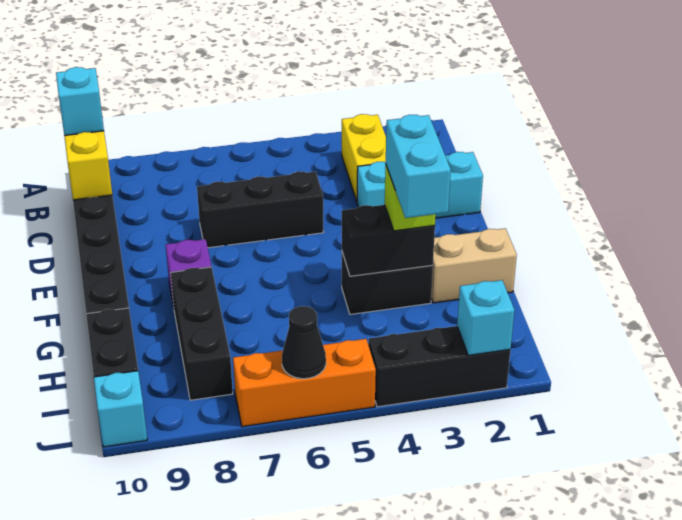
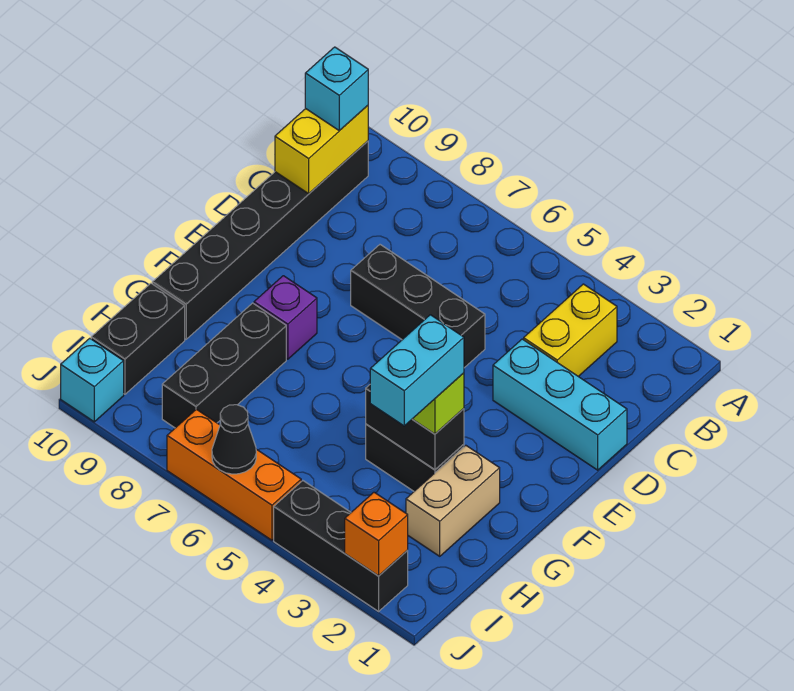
tan 1x2 brick [431,228,517,303] -> tan 1x2 brick turned to [406,445,500,556]
cyan 1x1 brick [457,280,514,355] -> orange 1x1 brick [345,492,408,576]

